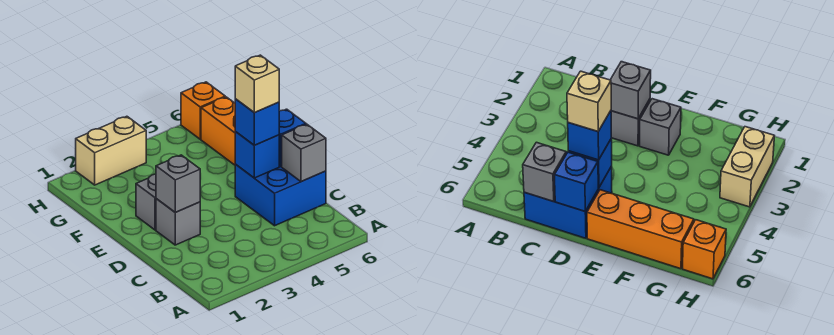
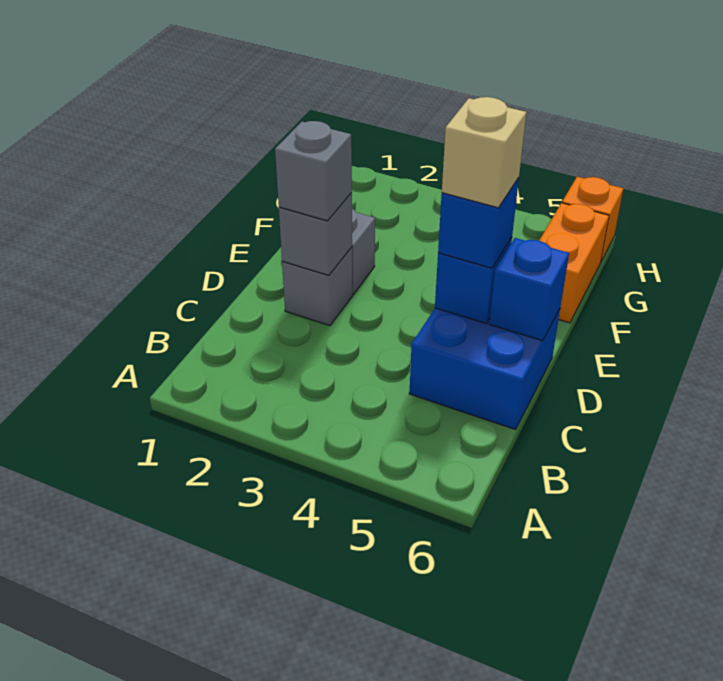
grey 1x1 brick [282,124,326,182] -> grey 1x1 brick moved to [275,121,352,221]
orange 1x3 brick [201,97,235,165] -> orange 1x2 brick [539,203,609,323]
tan 1x2 brick [76,116,146,185] -> none

